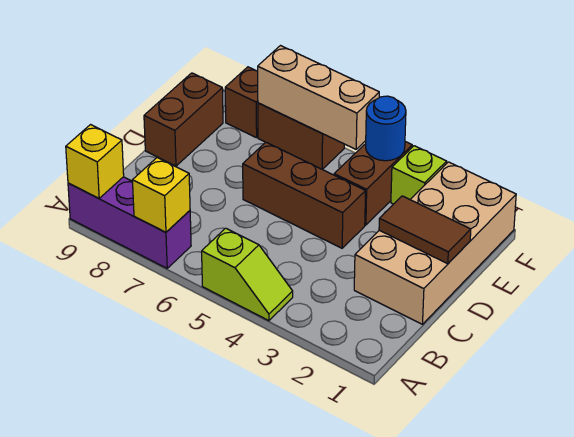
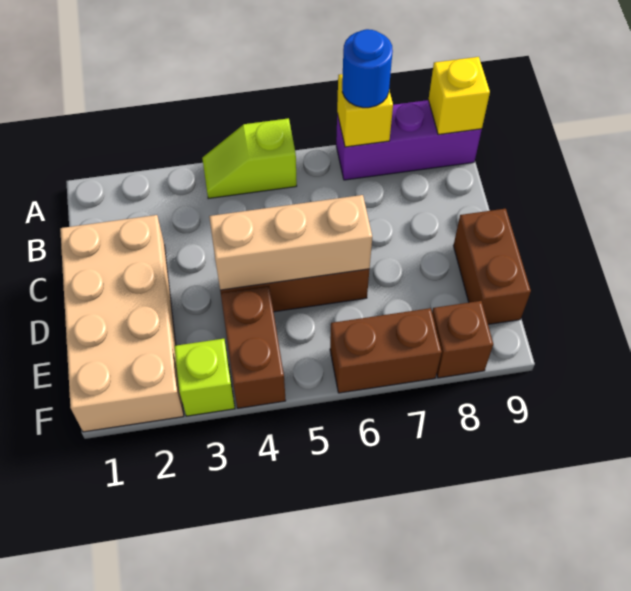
brown 1x2 tile [379,196,471,264] -> none
blue 1x1 round brick [366,96,406,161] -> blue 1x1 round brick moved to [342,29,393,108]
tan 1x3 brick [258,46,379,149] -> tan 1x3 brick moved to [209,195,372,290]

